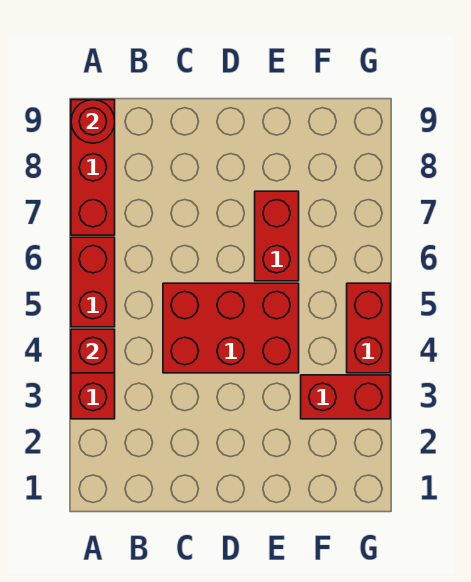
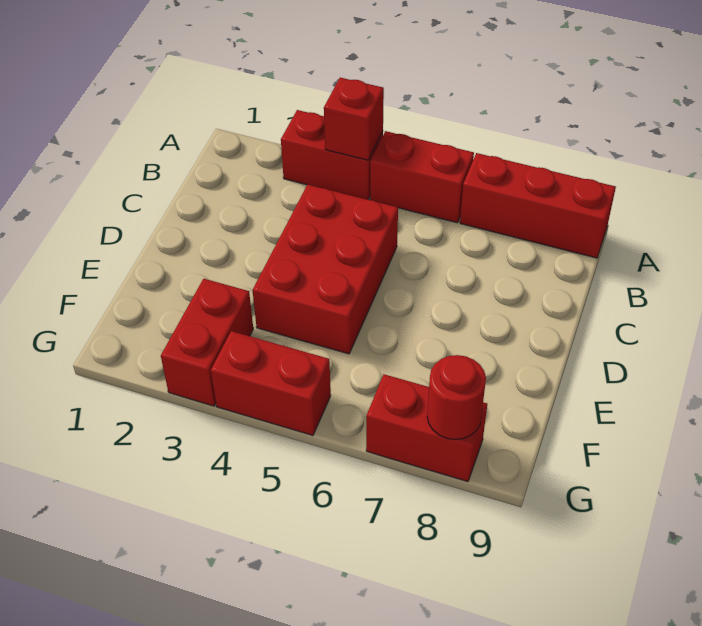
red 1x1 round brick [71,100,115,143] -> red 1x1 round brick moved to [427,355,486,440]
red 1x2 brick [255,191,299,281] -> red 1x2 brick moved to [366,374,487,482]

